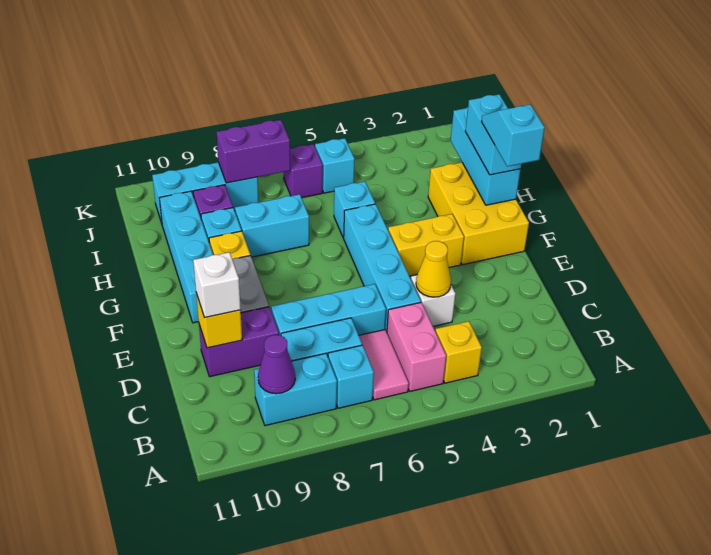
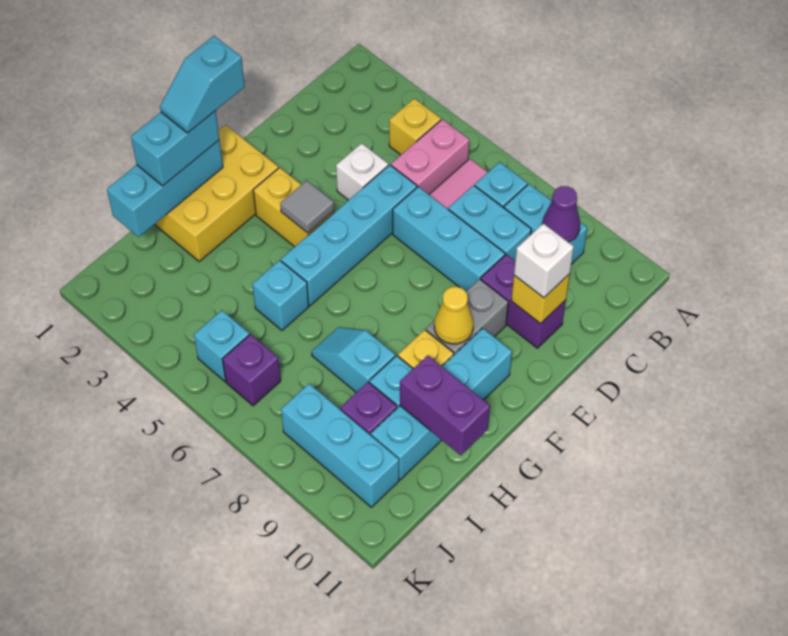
yellow 1x1 cone [416,241,451,297] -> yellow 1x1 cone moved to [434,287,473,344]
none -> grey 1x1 tile [280,180,334,233]
cyan 1x2 brick [235,194,309,257] -> cyan 1x2 slope [312,327,395,392]
purple 1x2 brick [217,120,290,183] -> purple 1x2 brick moved to [400,356,490,455]

